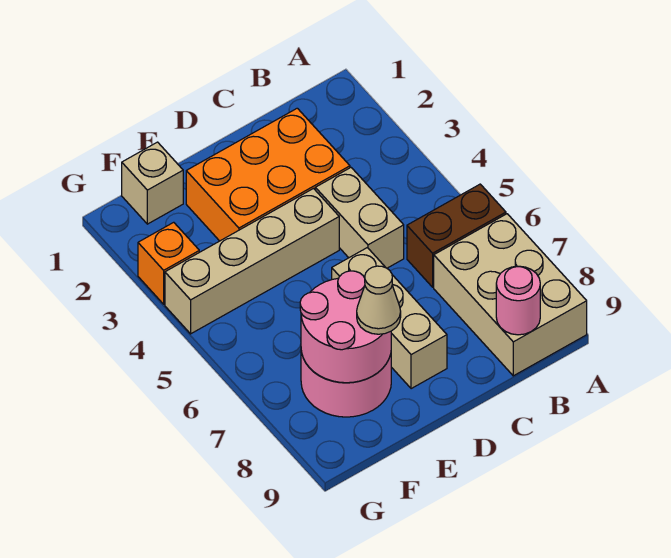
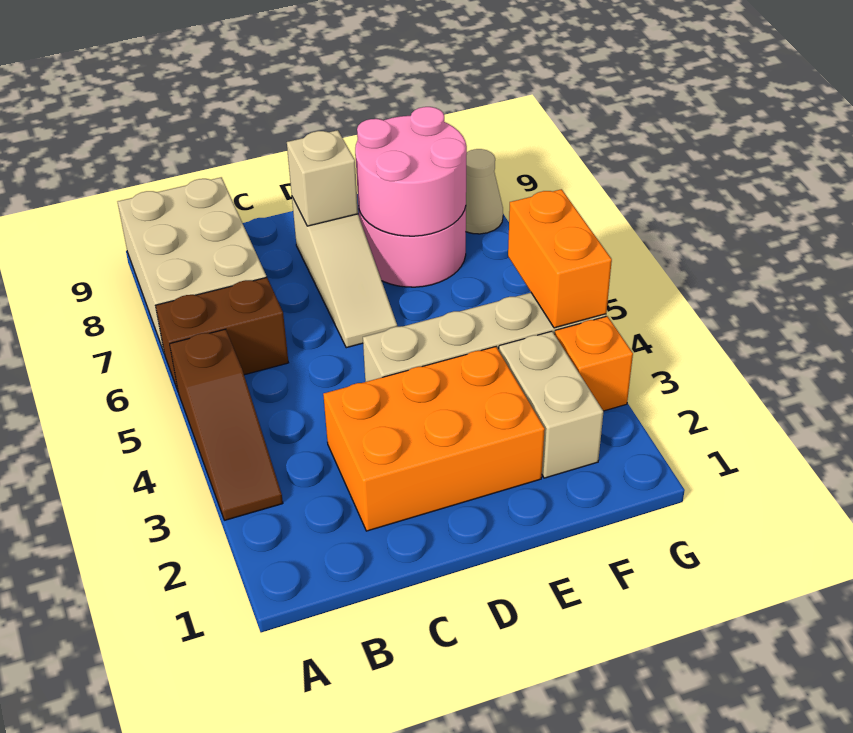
none -> brown 1x3 slope [170,329,283,520]
pink 1x1 round brick [496,266,540,335] -> none
tan 1x2 brick [315,168,404,268] -> tan 1x2 brick moved to [499,331,604,478]
tan 1x3 brick [332,248,447,389] -> tan 1x3 slope [292,197,397,348]
tan 1x1 cone [357,266,401,334] -> tan 1x1 cone moved to [466,149,503,234]
tan 1x1 brick [122,142,183,224] -> tan 1x1 brick moved to [287,130,358,226]
none -> orange 1x2 brick [508,189,612,328]

